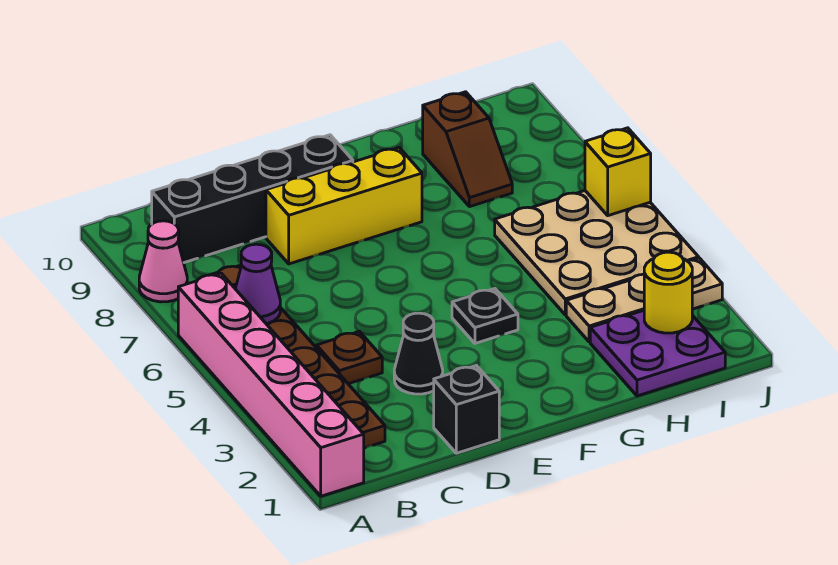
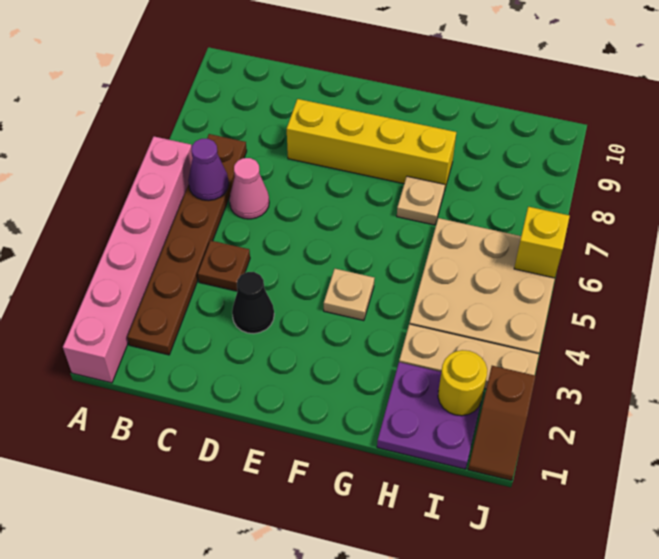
pink 1x1 cone [139,221,187,302] -> pink 1x1 cone moved to [229,158,269,219]
black 1x4 brick [152,135,353,263] -> none
black 1x1 brick [434,366,499,453] -> none
yellow 1x3 brick [266,148,422,264] -> yellow 1x4 brick [287,99,456,191]
black 1x1 plate [452,288,518,343] -> tan 1x1 plate [324,269,374,321]
none -> tan 1x1 plate [397,176,445,225]
brown 1x2 slope [423,92,512,207] -> brown 1x2 slope moved to [468,366,536,481]

